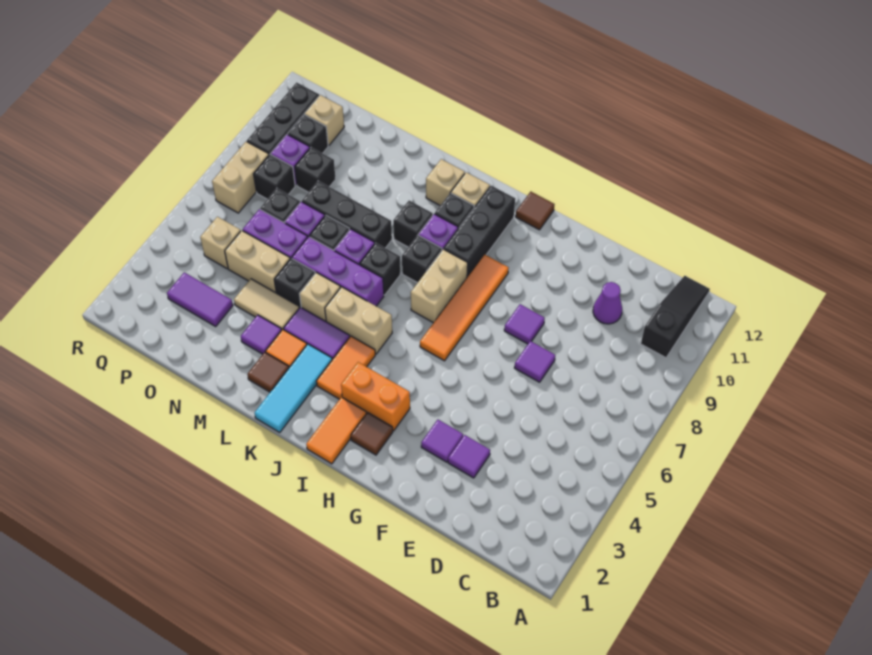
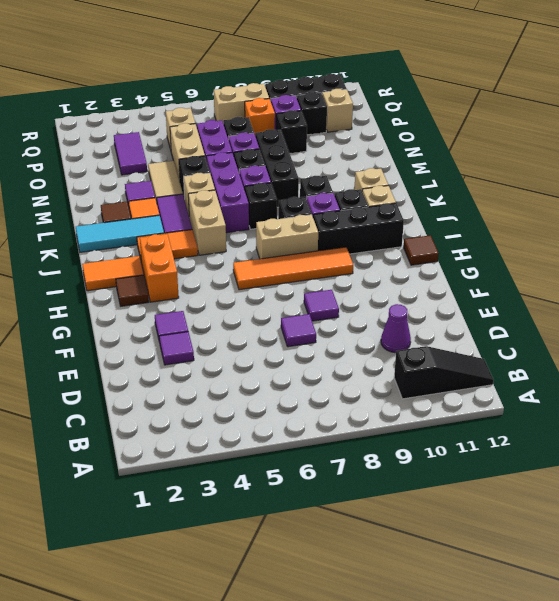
black 1x1 brick [254,155,295,199] -> orange 1x1 brick [245,98,275,134]

